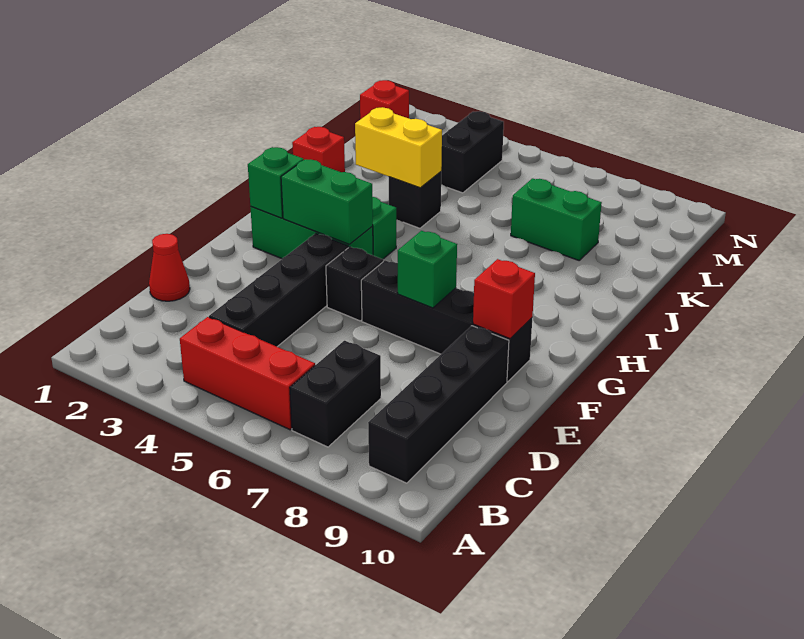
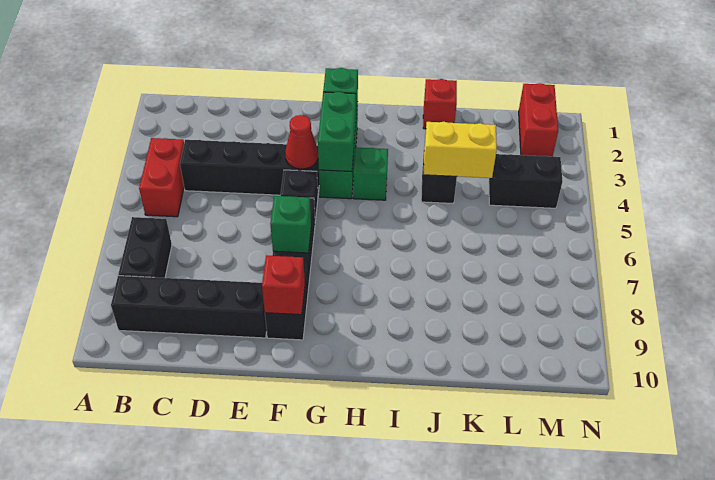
red 1x3 brick [180,317,315,430] -> red 1x2 brick [139,138,184,217]
black 1x2 brick [290,341,381,447] -> black 1x2 brick turned to [118,217,172,278]
red 1x1 cone [149,234,190,301] -> red 1x1 cone moved to [285,115,318,169]
yellow 1x2 brick [355,107,442,188] -> yellow 1x2 brick turned to [424,122,497,178]
green 1x2 brick [511,178,602,260] -> none
red 1x1 brick [360,80,409,119] -> red 1x2 brick [519,83,558,157]

